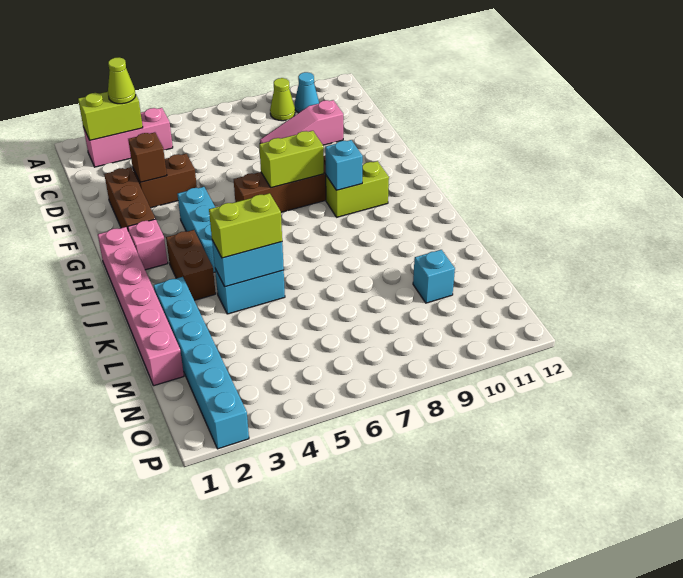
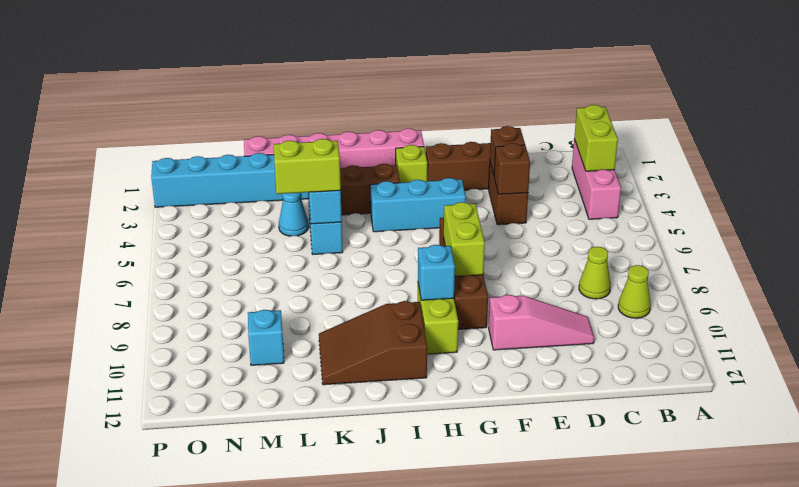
lime 1x1 cone [108,58,136,104] -> lime 1x1 cone moved to [579,247,611,299]
cyan 1x1 cone [295,72,319,113] -> cyan 1x1 cone moved to [279,193,309,236]
pink 1x3 slope [260,100,343,145] -> pink 1x3 slope turned to [489,295,594,350]
none -> brown 1x1 brick [494,143,530,194]
pink 1x1 brick [128,219,168,270] -> lime 1x1 brick [396,145,427,183]
none -> brown 2x3 slope [319,301,427,385]
lime 1x2 brick [209,193,282,258] -> lime 1x2 brick turned to [274,139,341,194]

